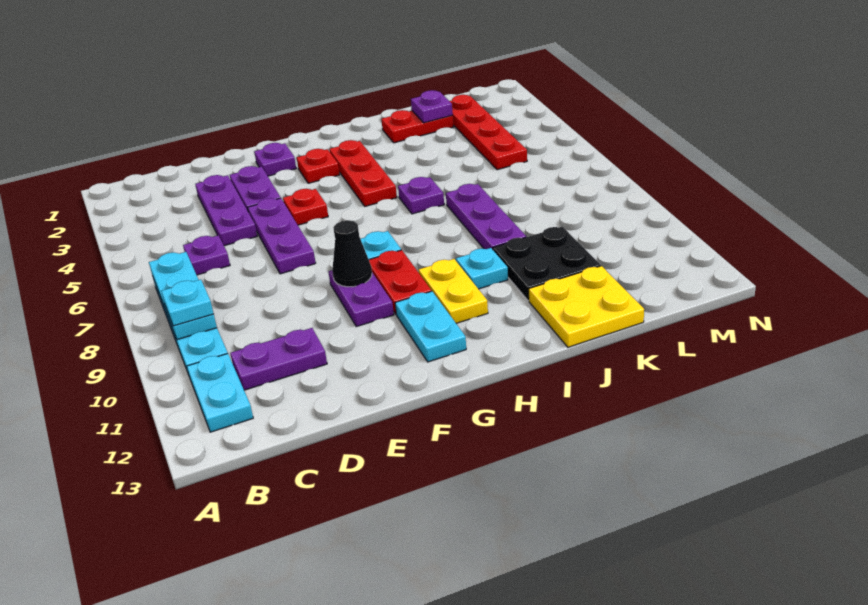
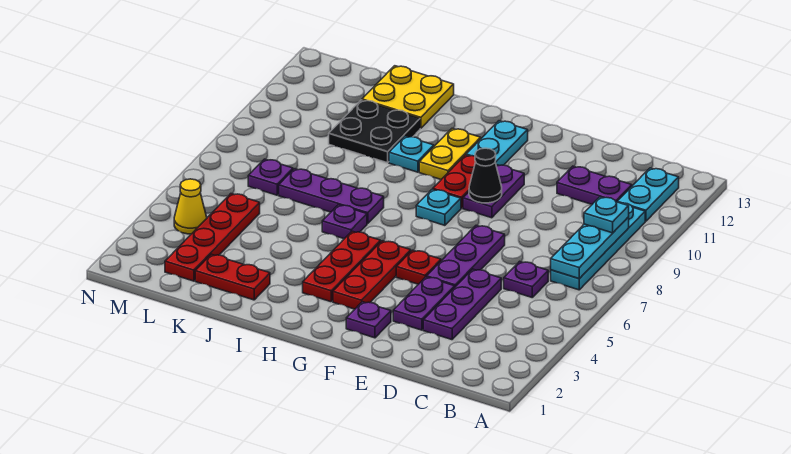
red 1x1 plate [297,149,340,183] -> red 1x3 plate [333,241,411,309]
purple 1x3 plate [446,184,526,249] -> purple 1x3 plate turned to [279,169,384,224]
purple 1x1 plate [411,90,453,123] -> purple 1x1 plate moved to [248,159,293,195]
none -> yellow 1x1 cone [174,179,207,234]

